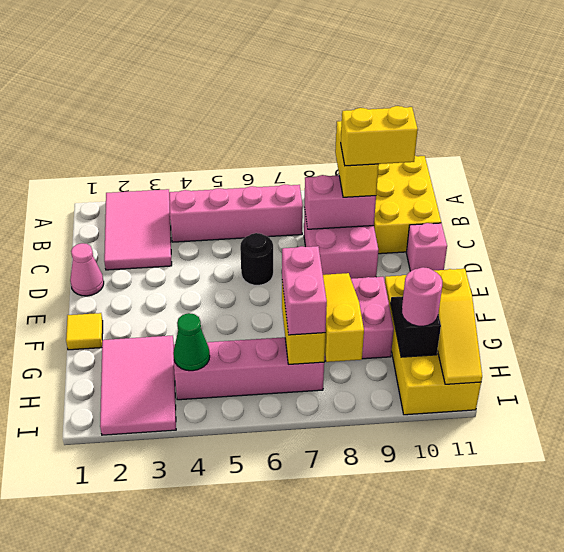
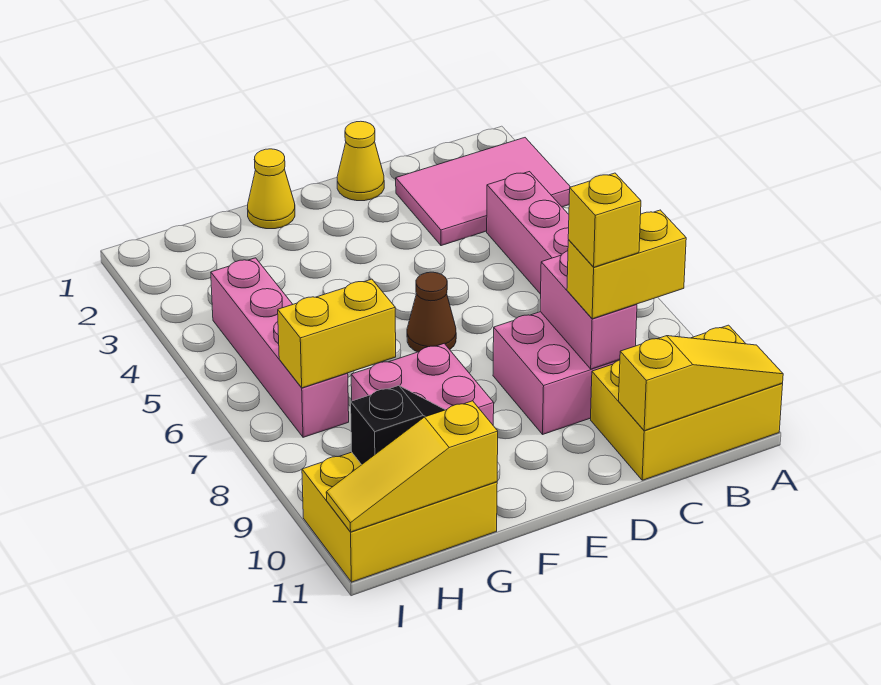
yellow 1x2 brick [341,106,418,166] -> yellow 1x1 brick [568,173,641,267]
pink 1x1 cone [70,243,104,296] -> yellow 1x1 cone [337,121,384,201]
black 1x1 round brick [240,233,273,285] -> none
pink 1x1 brick [406,223,447,271] -> none
none -> brown 1x1 cone [407,272,456,352]
yellow 1x1 tile [66,313,103,350] -> yellow 1x1 cone [247,149,295,229]
yellow 1x3 slope [323,273,364,362] -> yellow 1x3 slope moved to [619,336,783,431]
yellow 2x4 brick [385,275,481,415] -> yellow 2x3 brick [302,452,497,582]
pink 2x3 tile [100,336,176,435] -> none
pink 1x2 brick [282,246,327,335] -> none
green 1x1 cone [173,313,210,371] -> none
pink 1x1 round brick [402,267,442,326] -> none

